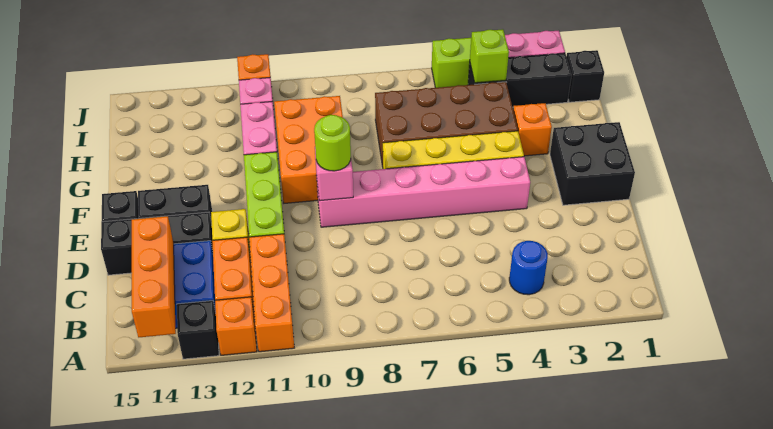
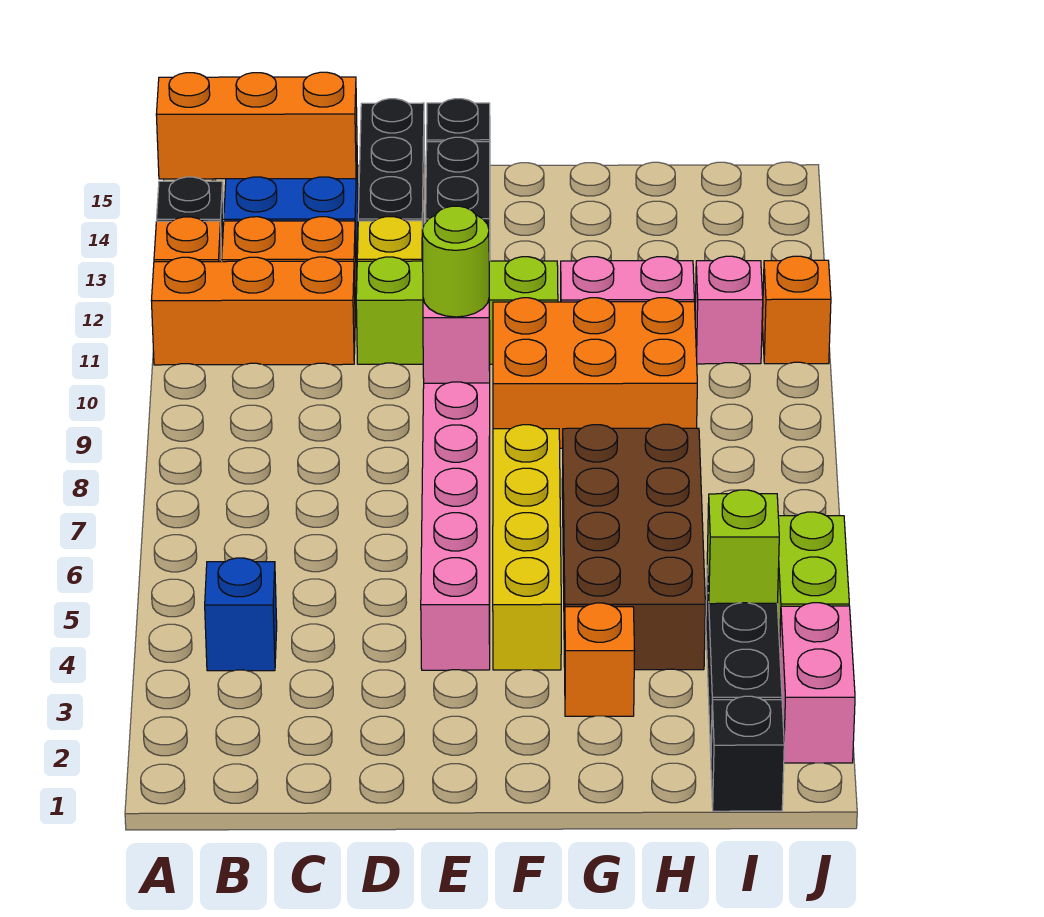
blue 1x1 round brick [509,241,548,295] -> blue 1x1 brick [205,558,277,671]
black 2x2 brick [550,122,635,205] -> none

